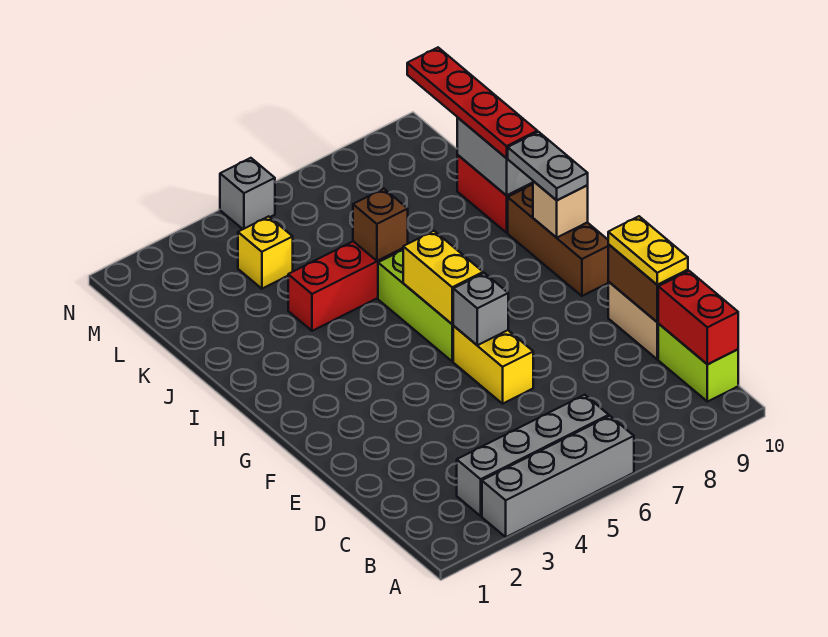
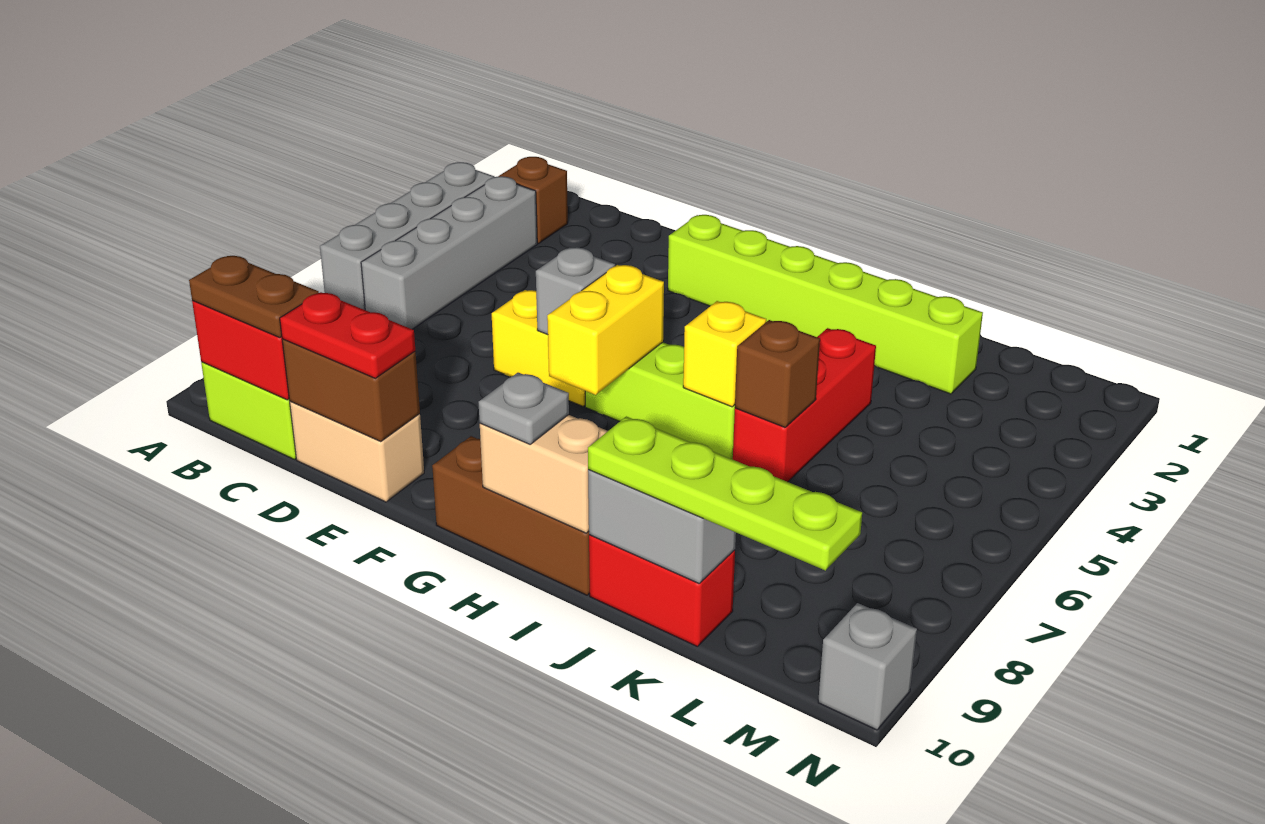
none -> brown 1x1 brick [499,157,568,243]
none -> brown 1x2 plate [189,256,319,338]
yellow 1x2 plate [608,216,688,285] -> red 1x2 plate [280,292,415,378]
none -> lime 1x6 brick [668,215,983,394]
yellow 1x2 brick [403,231,483,324] -> yellow 1x2 brick turned to [547,265,664,395]
tan 1x1 brick [533,181,588,238] -> tan 1x2 brick [480,415,608,533]
grey 1x2 plate [508,132,588,200] -> grey 1x1 plate [479,373,569,444]
red 1x4 plate [407,48,537,158] -> lime 1x4 plate [588,416,862,570]
yellow 1x1 brick [238,216,293,289] -> yellow 1x1 brick moved to [683,301,766,407]
grey 1x1 brick [220,158,275,229] -> grey 1x1 brick moved to [818,603,917,730]

